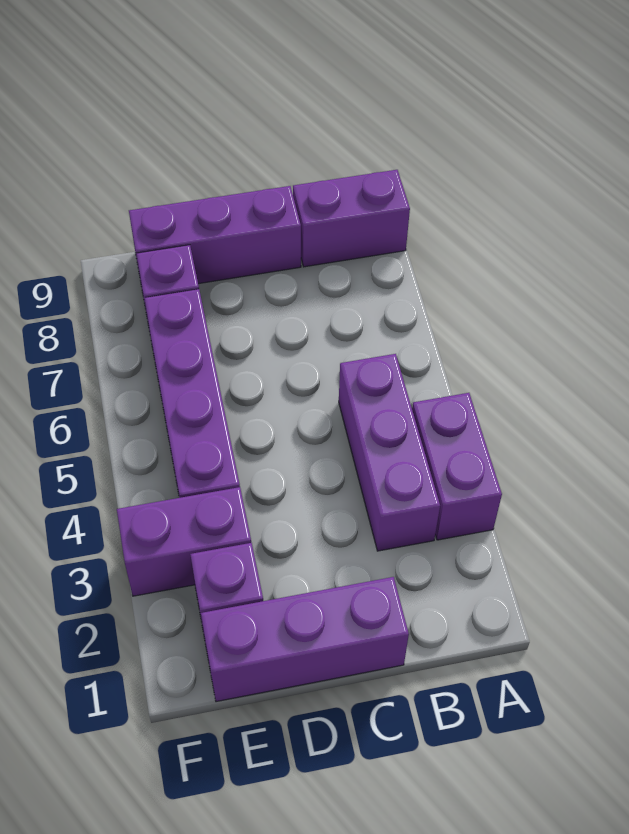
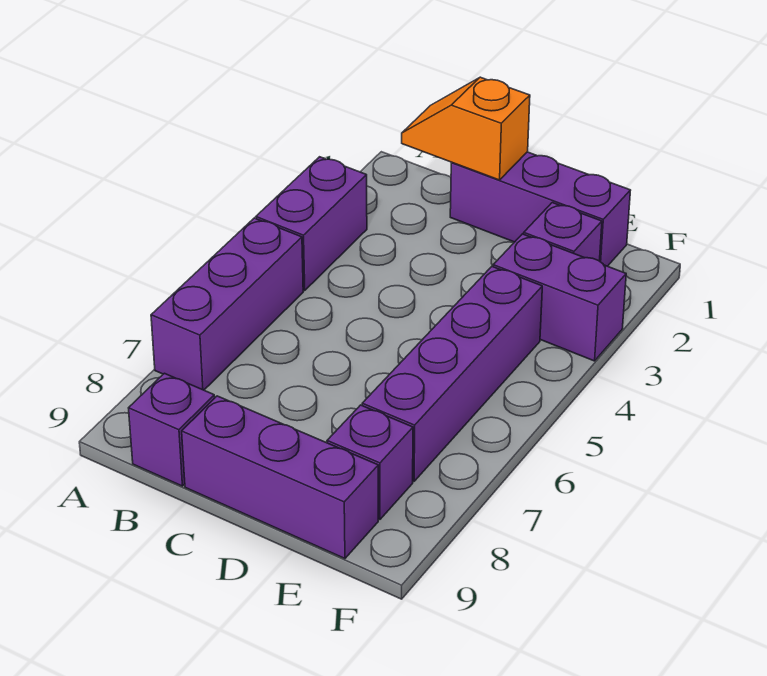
purple 1x2 brick [293,170,410,267] -> purple 1x1 brick [129,373,215,486]
none -> orange 1x2 slope [402,77,530,180]
purple 1x3 brick [339,354,440,551] -> purple 1x3 brick moved to [151,218,303,390]

